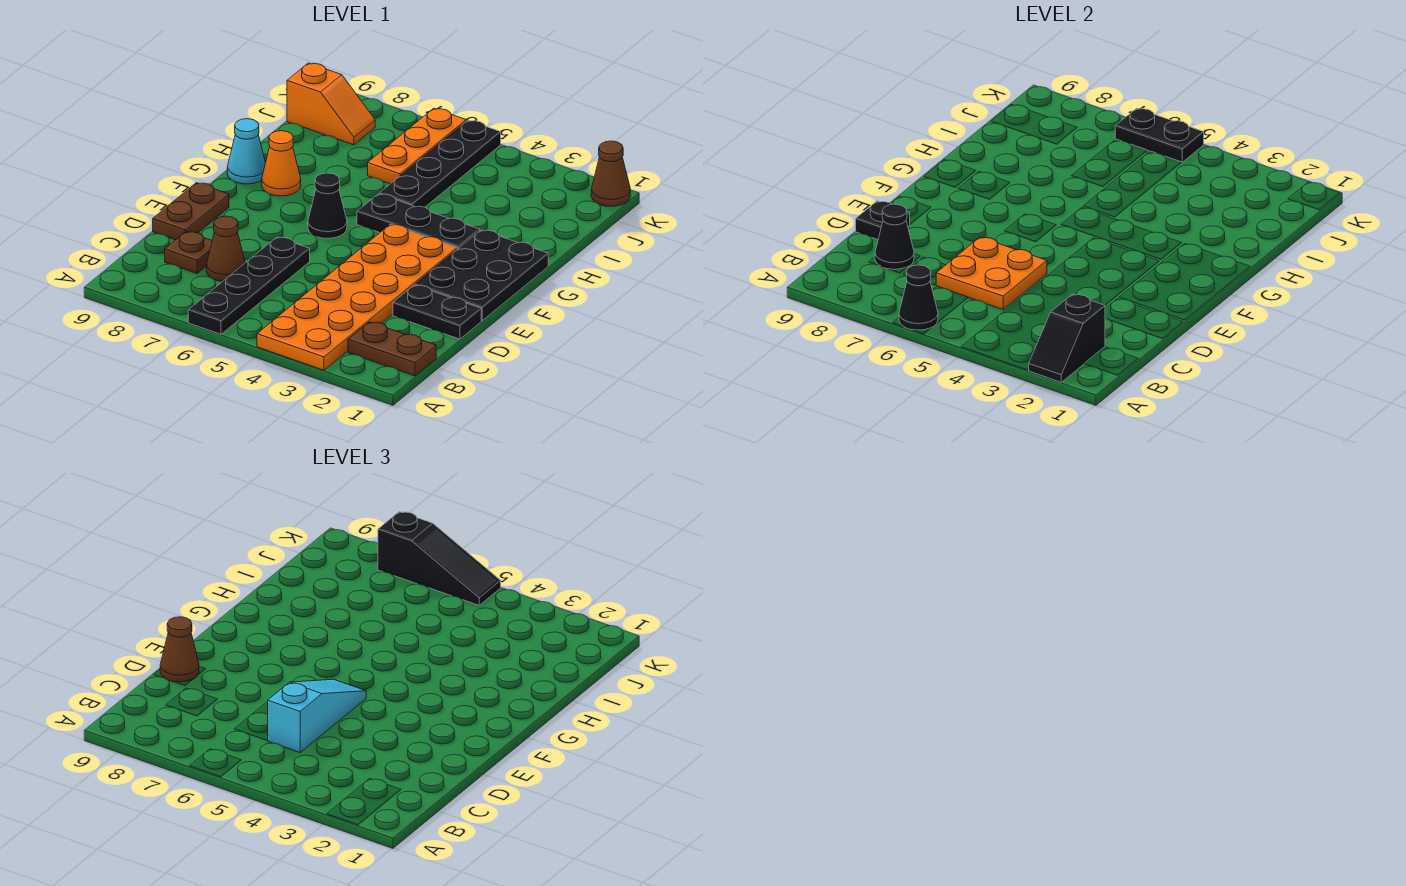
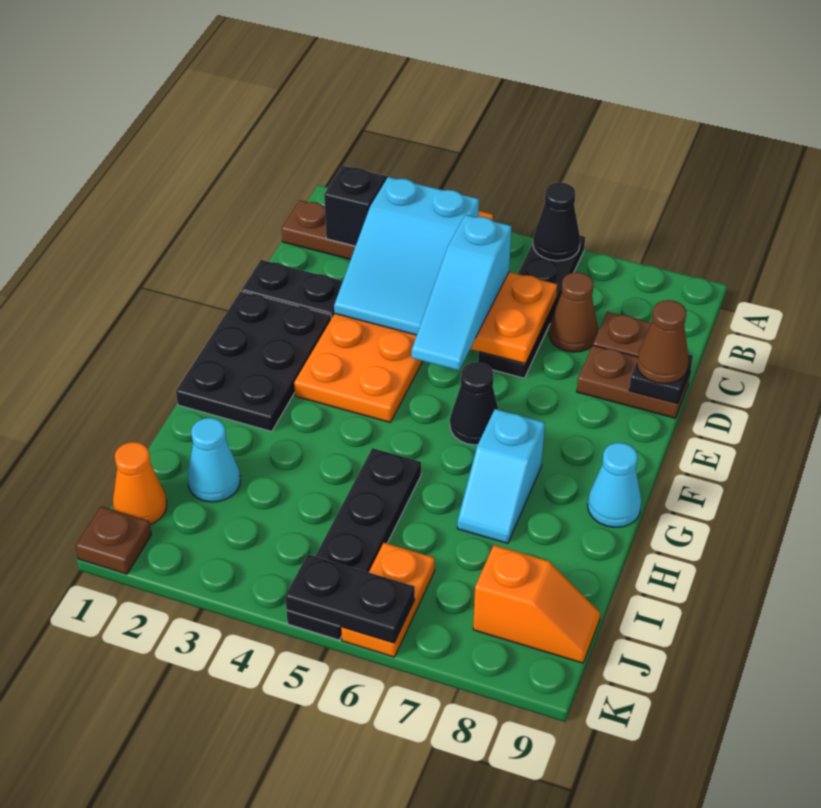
none -> cyan 2x3 slope [334,177,479,335]
black 1x1 cone [875,204,914,269] -> none
brown 1x2 plate [153,183,229,240] -> brown 1x2 plate turned to [577,345,690,418]
black 1x3 plate [357,194,480,249] -> none
none -> cyan 1x2 slope [457,409,545,543]
orange 1x1 cone [262,131,301,196] -> orange 1x1 cone moved to [113,442,167,524]
none -> cyan 1x1 cone [188,418,240,502]
orange 1x3 plate [368,108,466,184] -> orange 1x2 plate [341,543,435,657]
orange 1x2 slope [287,63,375,145] -> orange 1x2 slope turned to [473,545,601,663]
brown 1x1 cone [591,141,630,207] -> brown 1x1 plate [76,506,151,574]
black 1x3 slope [378,512,501,605] -> none

